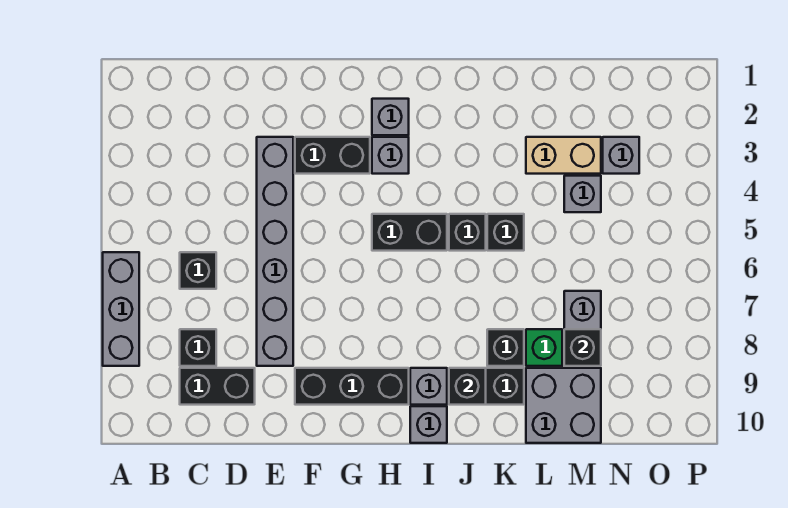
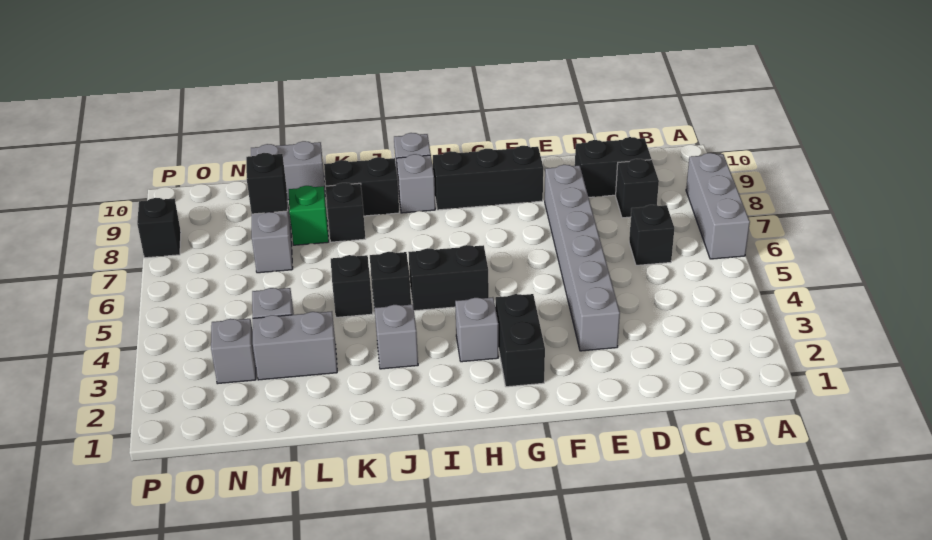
black 1x2 brick [295,137,370,174] -> black 1x2 brick turned to [495,294,545,387]
grey 1x1 brick [372,99,409,135] -> grey 1x1 brick moved to [375,304,418,369]
black 1x1 brick [449,368,486,405] -> black 1x1 brick moved to [137,198,181,258]
tan 1x2 brick [526,137,601,174] -> grey 1x2 brick [253,311,337,380]
grey 2x2 brick [526,368,601,443] -> grey 1x2 brick [251,141,325,200]

